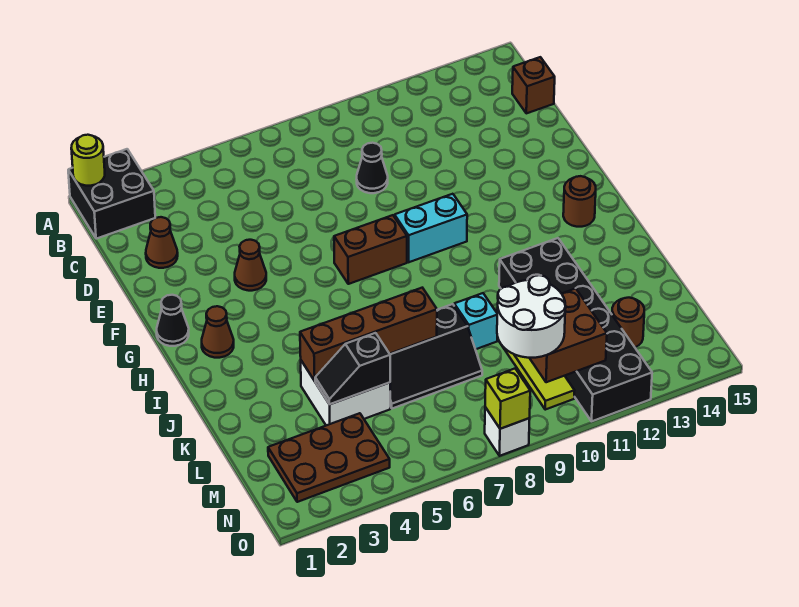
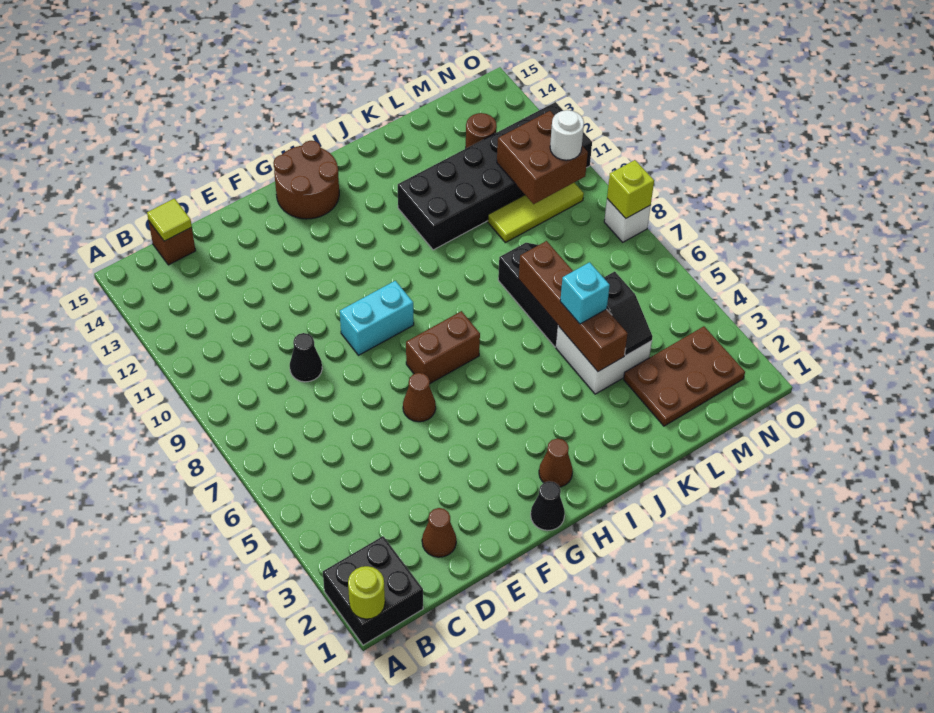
none -> lime 1x1 tile [147,199,192,241]
brown 1x1 cone [235,240,266,291] -> brown 1x1 cone moved to [403,373,436,422]
brown 1x2 brick [334,215,407,284] -> brown 1x2 brick turned to [406,311,480,383]
cyan 1x2 brick [395,194,467,262] -> cyan 1x2 brick turned to [340,281,414,355]
brown 1x1 round brick [563,176,596,227] -> brown 2x2 round brick [273,141,339,219]
cyan 1x1 brick [454,293,497,349] -> cyan 1x1 brick moved to [560,262,610,324]
brown 2x3 plate [268,413,390,502] -> brown 2x3 plate turned to [624,326,745,426]
white 2x2 round brick [497,275,566,358] -> white 1x1 round brick [550,110,584,160]

